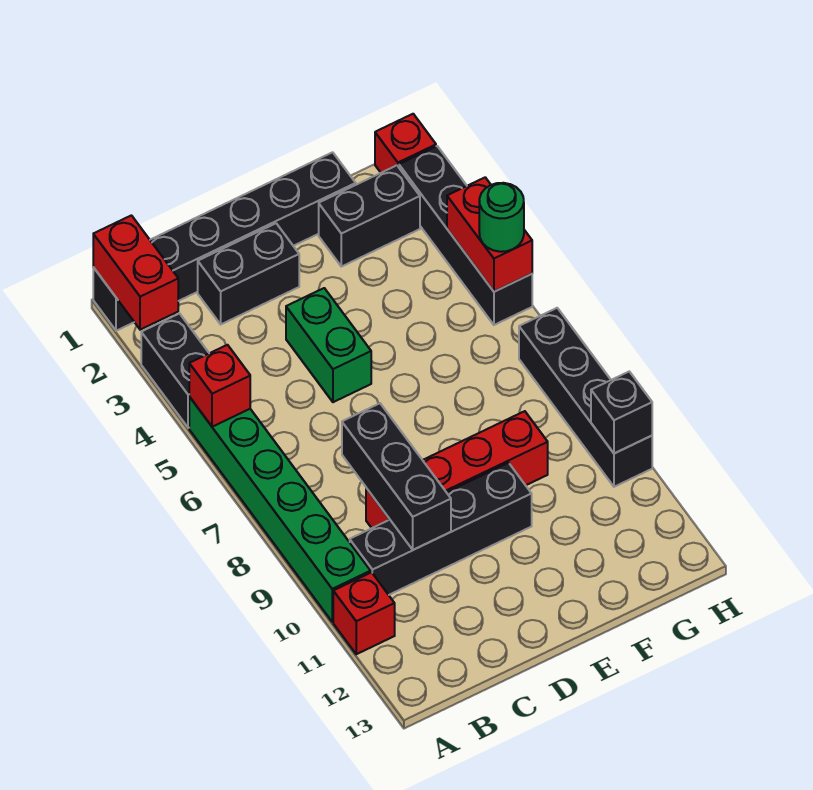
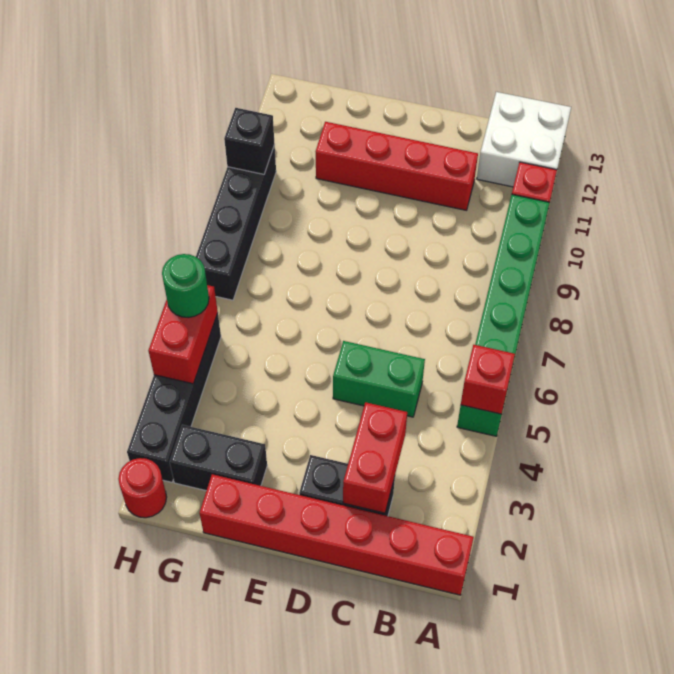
black 1x6 brick [93,152,356,331] -> red 1x6 brick [199,474,474,595]
red 1x2 brick [93,215,178,330] -> red 1x2 brick moved to [343,402,407,513]
black 1x2 brick [141,314,209,428] -> none
none -> white 2x2 brick [477,92,571,187]
black 1x4 brick [350,463,532,595] -> none
black 1x3 brick [342,403,451,550] -> none
red 1x4 brick [366,411,548,528] -> red 1x4 brick moved to [315,122,478,210]
green 1x2 brick [286,288,371,402] -> green 1x2 brick turned to [333,341,425,417]
red 1x1 brick [375,114,436,173] -> red 1x1 round brick [118,458,167,518]

